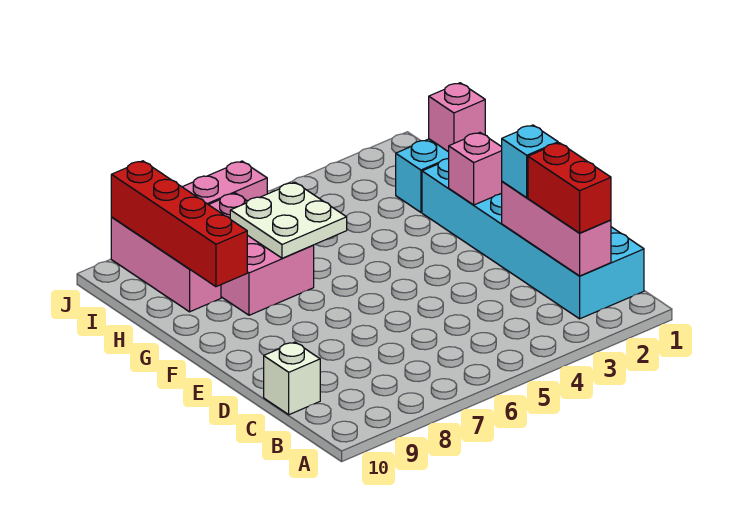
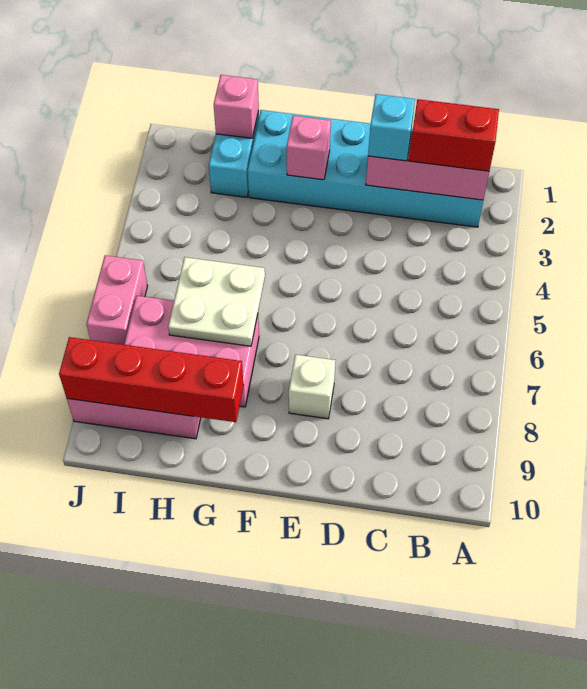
white 1x1 brick [264,342,320,415] -> white 1x1 brick moved to [289,355,336,419]

